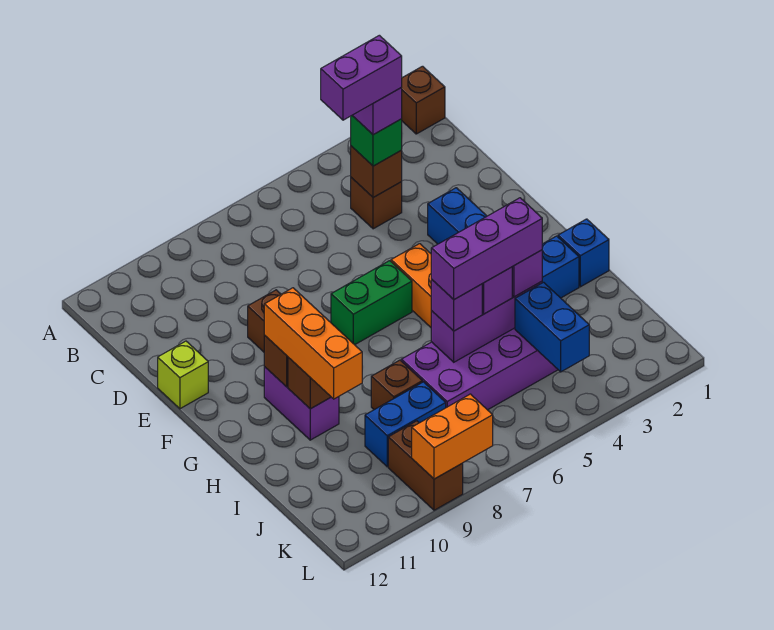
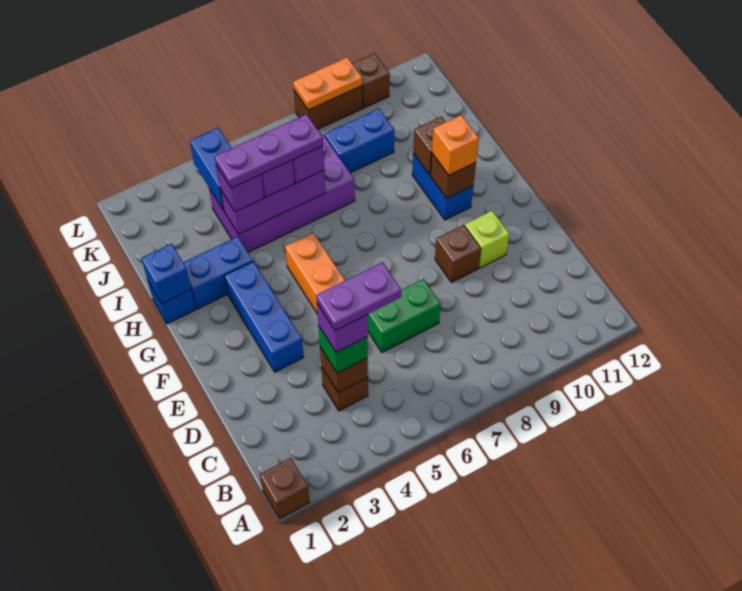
purple 1x2 brick [321,35,402,120] -> purple 1x2 plate [316,262,401,331]
lime 1x1 brick [158,341,208,409] -> lime 1x1 brick moved to [465,211,509,268]
green 1x2 brick [331,261,412,345] -> green 1x2 brick moved to [367,279,441,352]
purple 1x2 brick [264,367,339,440] -> blue 1x2 brick [412,153,473,220]
orange 1x3 brick [264,288,362,399] -> orange 1x1 brick [432,115,479,175]
none -> blue 1x1 brick [141,244,191,304]
purple 1x3 brick [431,198,542,299] -> purple 1x3 plate [215,114,323,188]
brown 1x1 brick [371,360,422,410] -> brown 1x1 brick moved to [352,53,390,108]
brown 1x2 brick [388,421,463,510] -> brown 1x2 brick turned to [294,86,363,129]
orange 1x2 brick [412,394,493,479] -> orange 1x2 plate [293,57,362,110]

